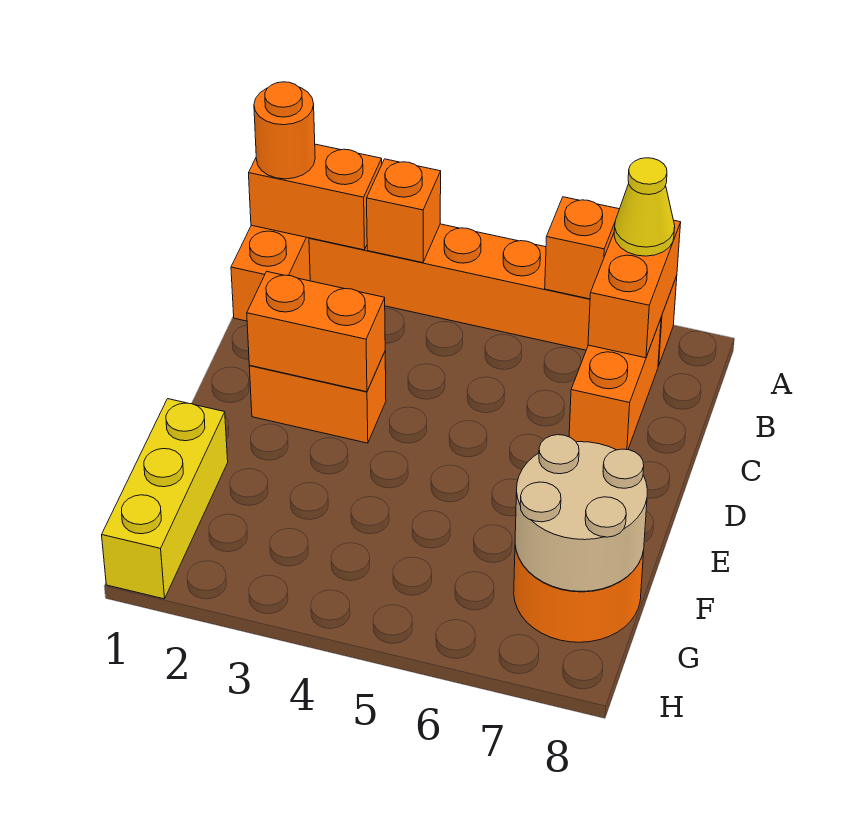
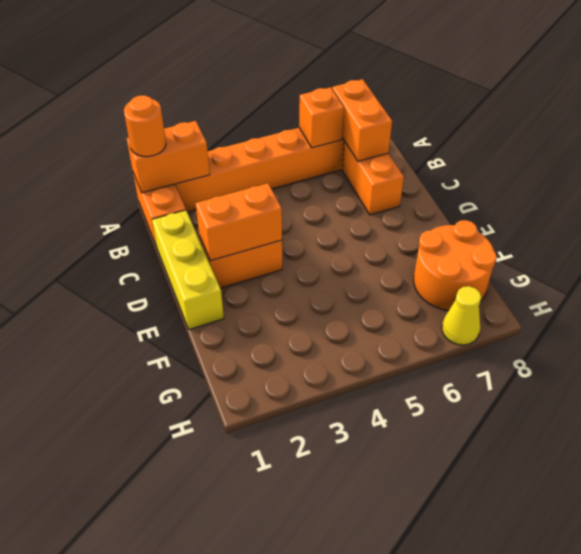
orange 1x1 brick [367,159,441,263] -> none
yellow 1x1 cone [614,158,675,256] -> yellow 1x1 cone moved to [442,286,481,345]
yellow 1x3 brick [102,399,228,599] -> yellow 1x3 brick moved to [152,210,224,329]
tan 2x2 round brick [515,435,647,592] -> none

